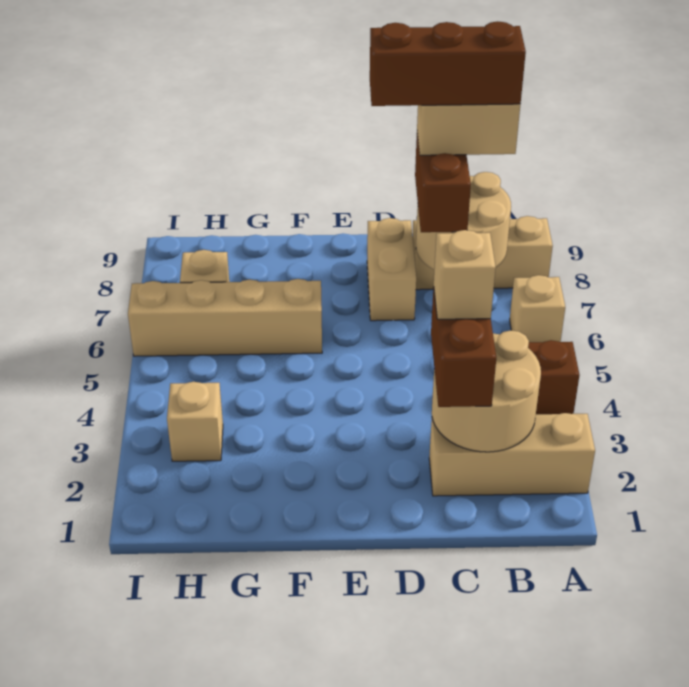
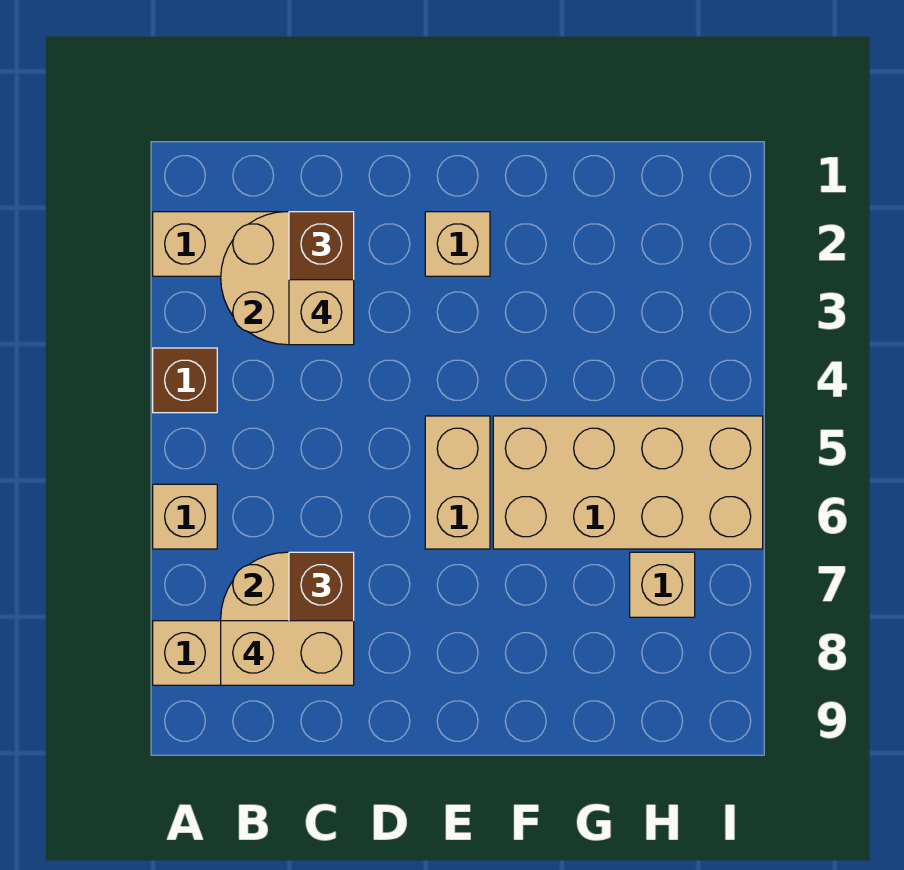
brown 1x3 brick [370,21,526,106] -> none
tan 1x2 brick [367,218,416,321] -> tan 1x2 brick moved to [425,416,490,549]
tan 1x4 brick [128,279,322,356] -> tan 2x4 brick [493,416,763,549]
tan 1x1 brick [167,382,223,461] -> tan 1x1 brick moved to [425,212,490,276]

